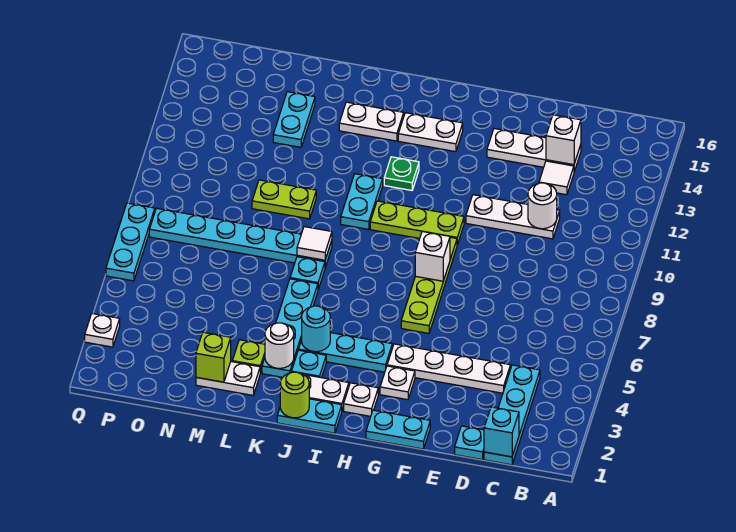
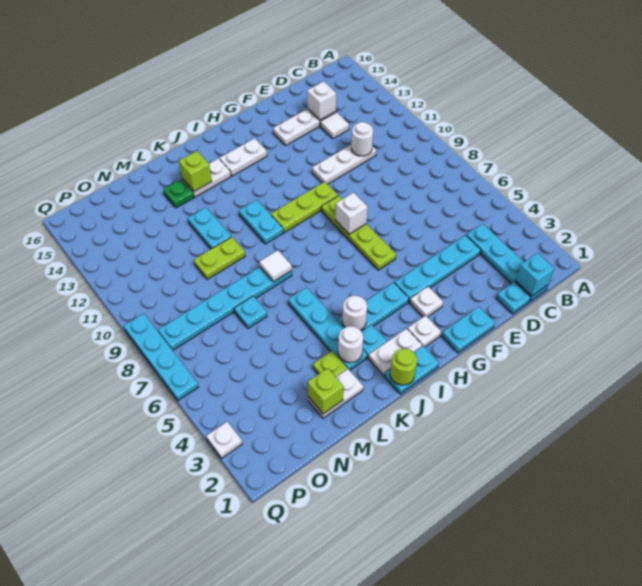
white 1x4 plate [387,344,511,393] -> cyan 1x4 plate [395,235,481,302]
green 1x1 plate [384,157,419,190] -> green 1x1 plate moved to [163,179,194,208]
cyan 1x1 round brick [302,306,330,352] -> white 1x1 round brick [342,296,367,330]
cyan 1x1 plate [290,257,325,289] -> cyan 1x1 plate moved to [234,296,267,328]
none -> lime 1x1 brick [179,151,212,191]
cyan 1x2 plate [273,92,315,147] -> cyan 1x2 plate moved to [188,208,231,249]
cyan 1x3 plate [106,203,155,281] -> cyan 1x4 plate [124,314,198,400]

